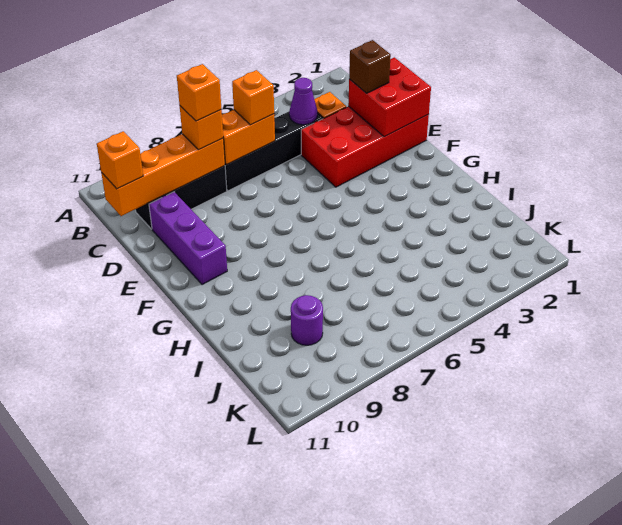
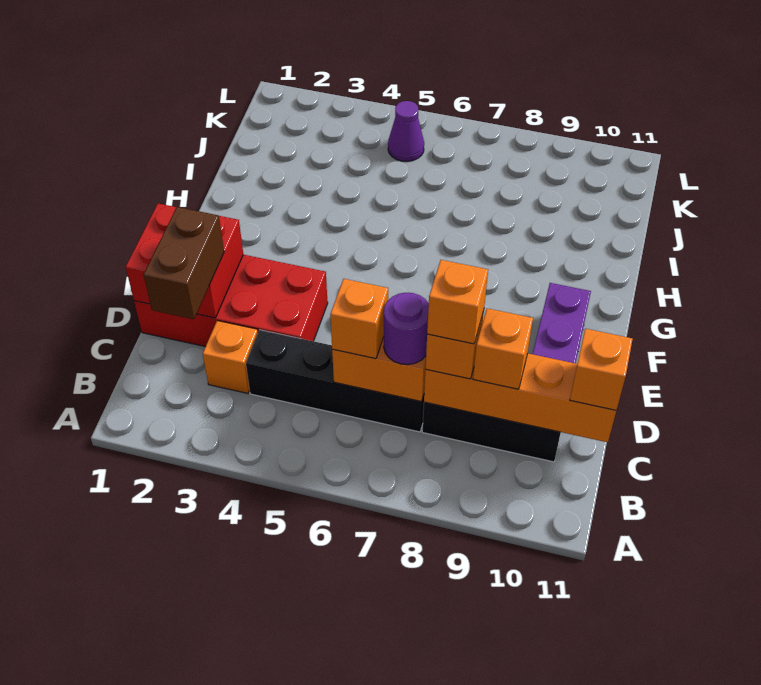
purple 1x1 cone [289,78,317,125] -> purple 1x1 cone moved to [388,101,424,161]
none -> orange 1x1 brick [473,308,533,389]
brown 1x1 brick [349,40,391,93] -> brown 1x2 brick [144,207,224,319]
purple 1x1 round brick [291,295,323,345] -> purple 1x1 round brick moved to [384,293,429,365]

